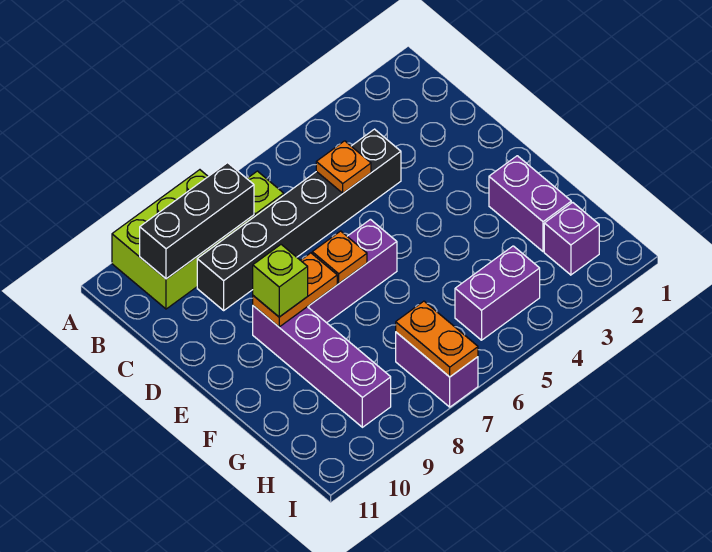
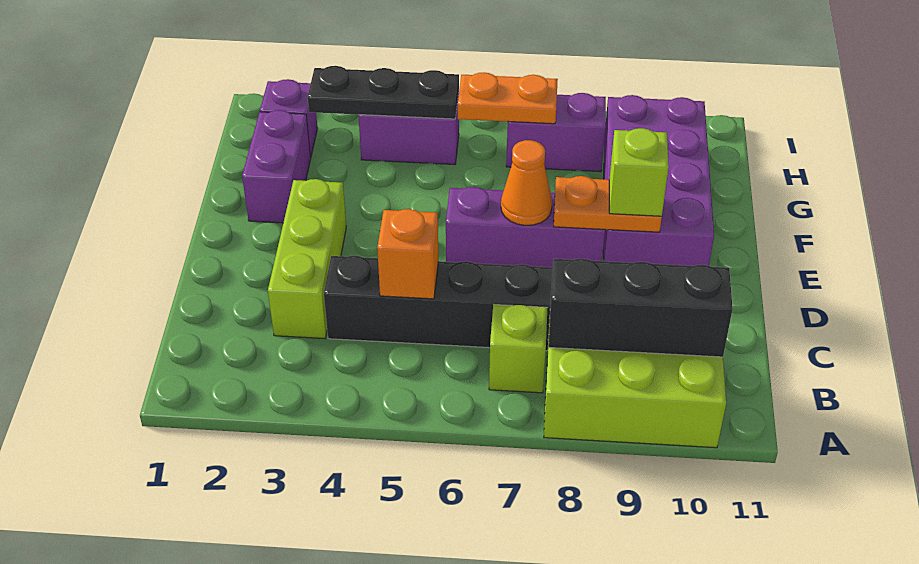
none -> lime 1x3 brick [268,179,346,339]
orange 1x1 plate [316,141,371,193] -> orange 1x1 brick [377,209,438,299]
orange 1x1 plate [312,231,367,283] -> orange 1x1 cone [501,140,552,225]
purple 1x4 brick [253,306,391,427] -> purple 2x4 brick [603,95,714,266]
none -> black 1x3 plate [308,66,459,119]
purple 1x2 brick [396,332,478,407] -> purple 1x2 brick turned to [506,93,606,172]
orange 1x2 plate [396,301,478,377] -> orange 1x2 plate turned to [458,72,558,124]

